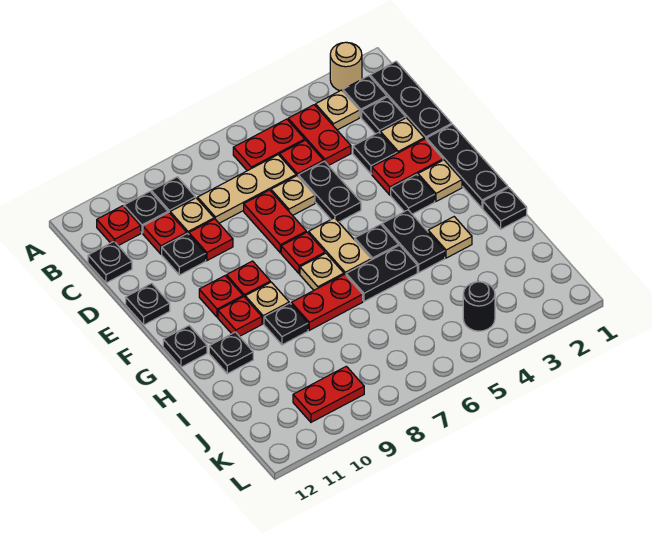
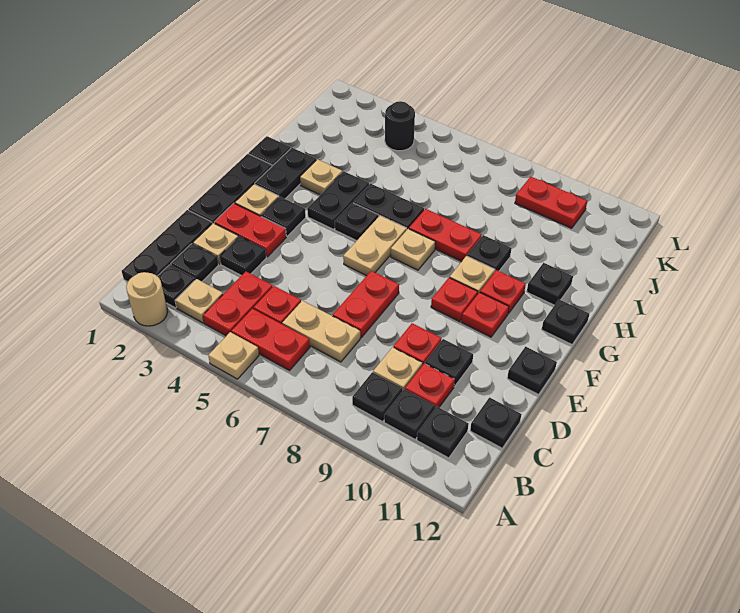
red 1x1 plate [97,206,141,246] -> black 1x1 plate [417,407,469,458]
tan 1x3 plate [198,155,296,223] -> tan 1x2 plate [282,301,360,362]
black 1x2 plate [298,161,361,222] -> black 1x2 plate moved to [255,148,316,199]
tan 1x1 plate [271,176,315,215] -> tan 1x1 plate moved to [208,332,259,379]
red 1x1 plate [281,232,325,274] -> none

